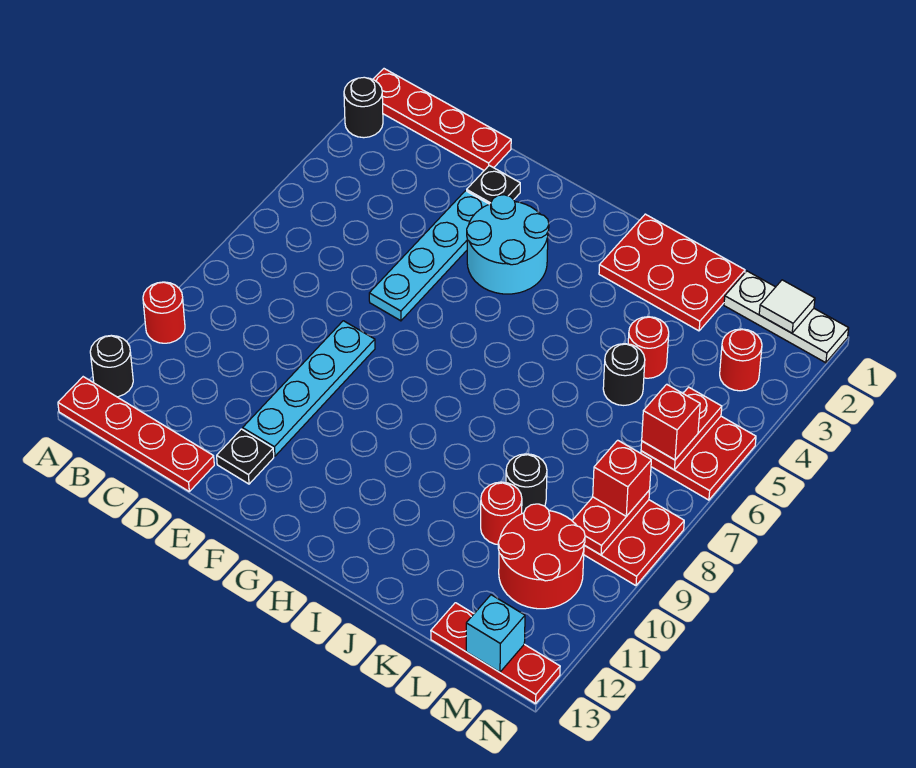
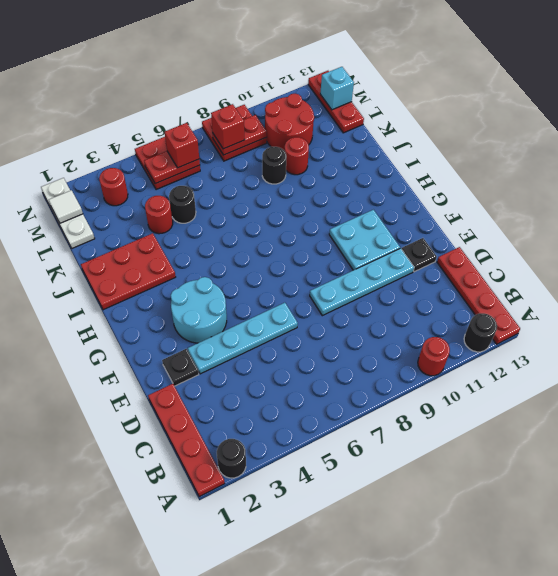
none -> cyan 2x2 plate [329,210,400,270]
red 2x3 plate [599,214,745,331] -> red 2x3 plate turned to [81,233,176,310]

